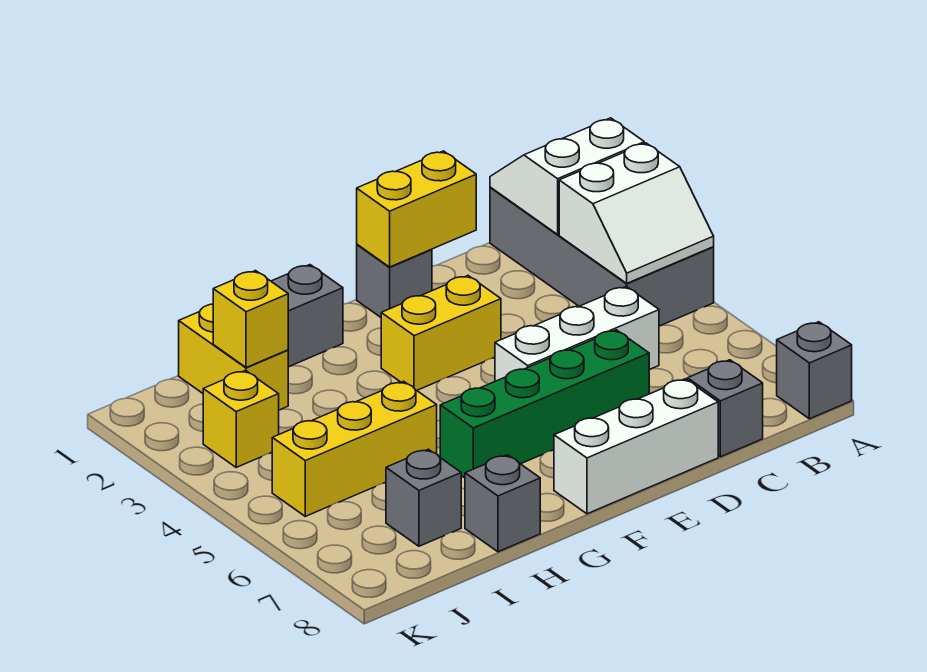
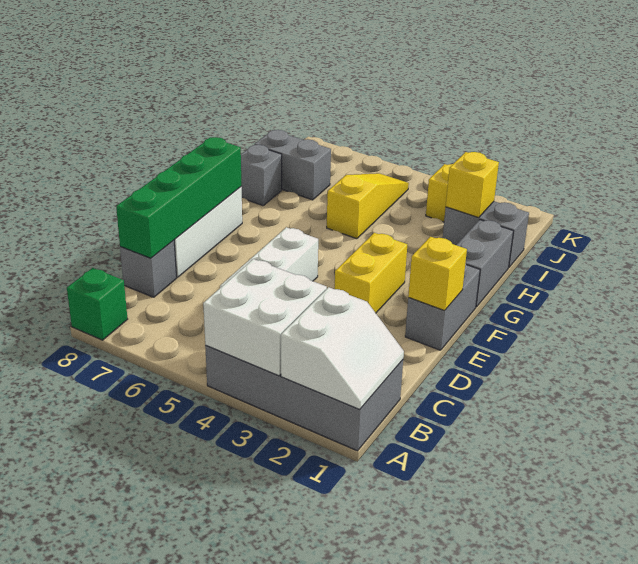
white 2x2 slope [559,143,714,284] -> white 2x2 brick [203,259,327,376]
grey 1x1 brick [777,322,852,419] -> green 1x1 brick [67,268,127,340]
yellow 1x2 brick [357,151,476,267] -> yellow 1x1 brick [408,237,467,311]
green 1x4 brick [440,330,649,478] -> green 1x4 brick moved to [116,137,241,258]
grey 1x1 brick [357,245,432,317] -> grey 1x2 brick [405,264,480,350]
yellow 1x3 brick [272,381,437,516] -> yellow 1x3 slope [327,173,409,239]
yellow 1x2 brick [179,304,288,410] -> grey 1x2 brick [443,201,529,267]
grey 1x1 brick [386,449,461,546] -> grey 1x2 brick [254,130,331,200]

